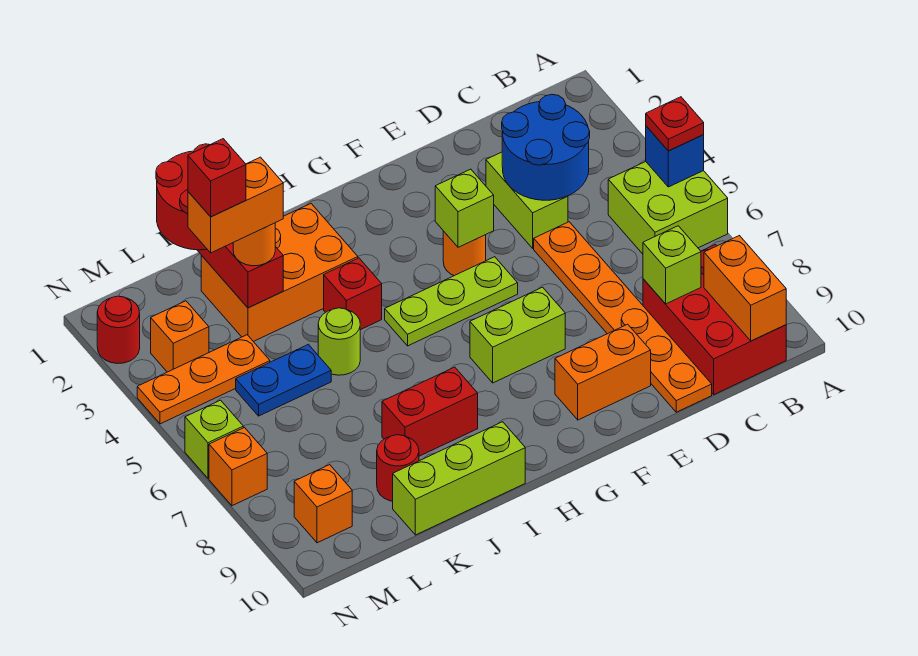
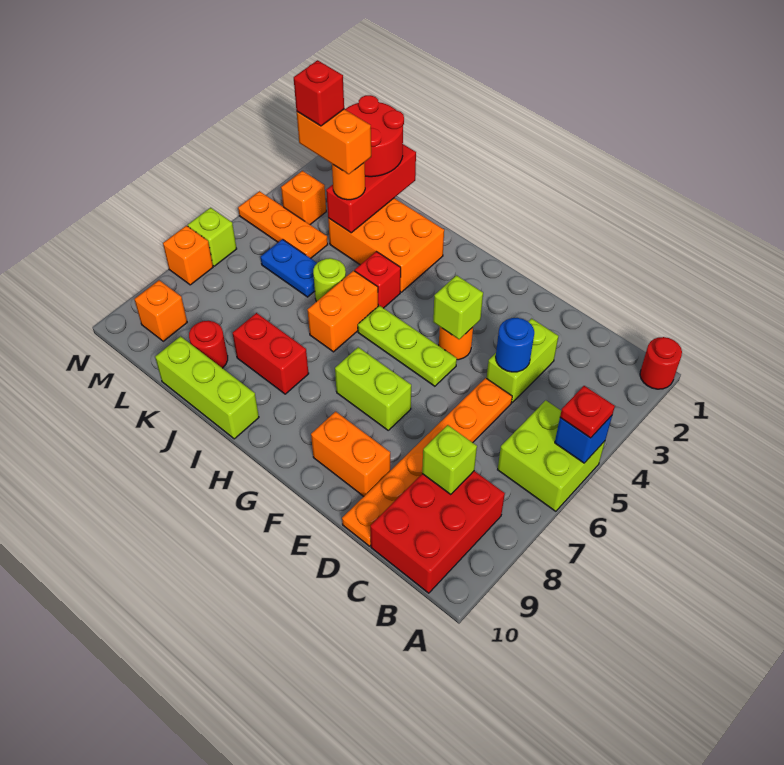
orange 1x2 brick [704,236,786,341] -> orange 1x2 brick moved to [308,271,378,352]
blue 2x2 round brick [502,94,590,200] -> blue 1x1 round brick [496,318,534,372]
red 1x1 round brick [97,296,140,364] -> red 1x1 round brick moved to [640,337,682,389]

